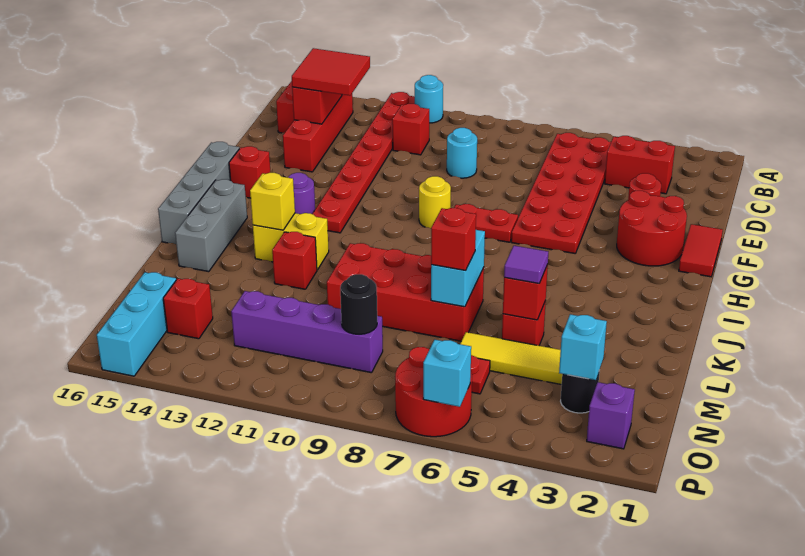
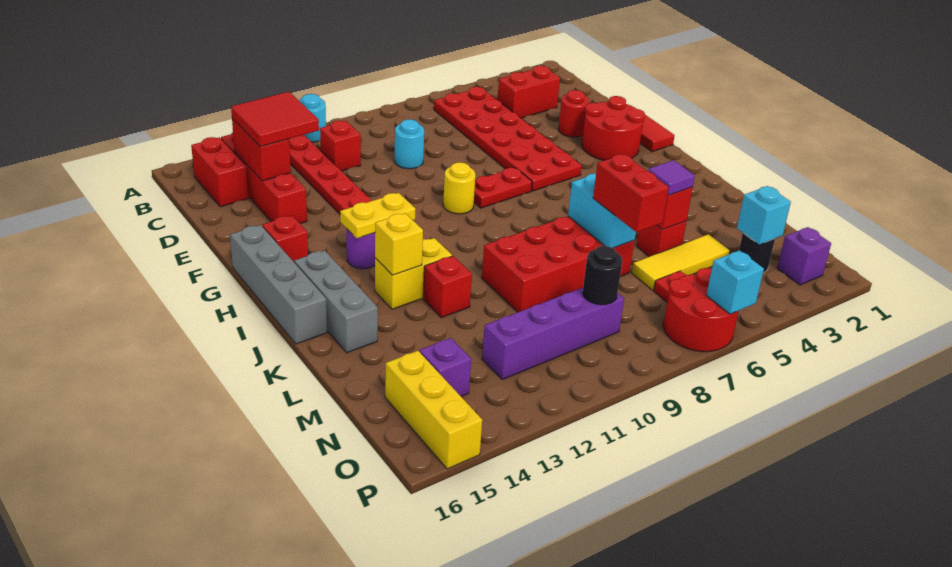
none -> yellow 1x2 plate [340,193,415,238]
red 1x1 brick [431,208,476,270] -> red 1x2 brick [593,154,669,232]
red 1x1 brick [163,279,213,339] -> purple 1x1 brick [420,338,471,396]
cyan 1x3 brick [97,272,176,376] -> yellow 1x3 brick [385,351,482,469]

